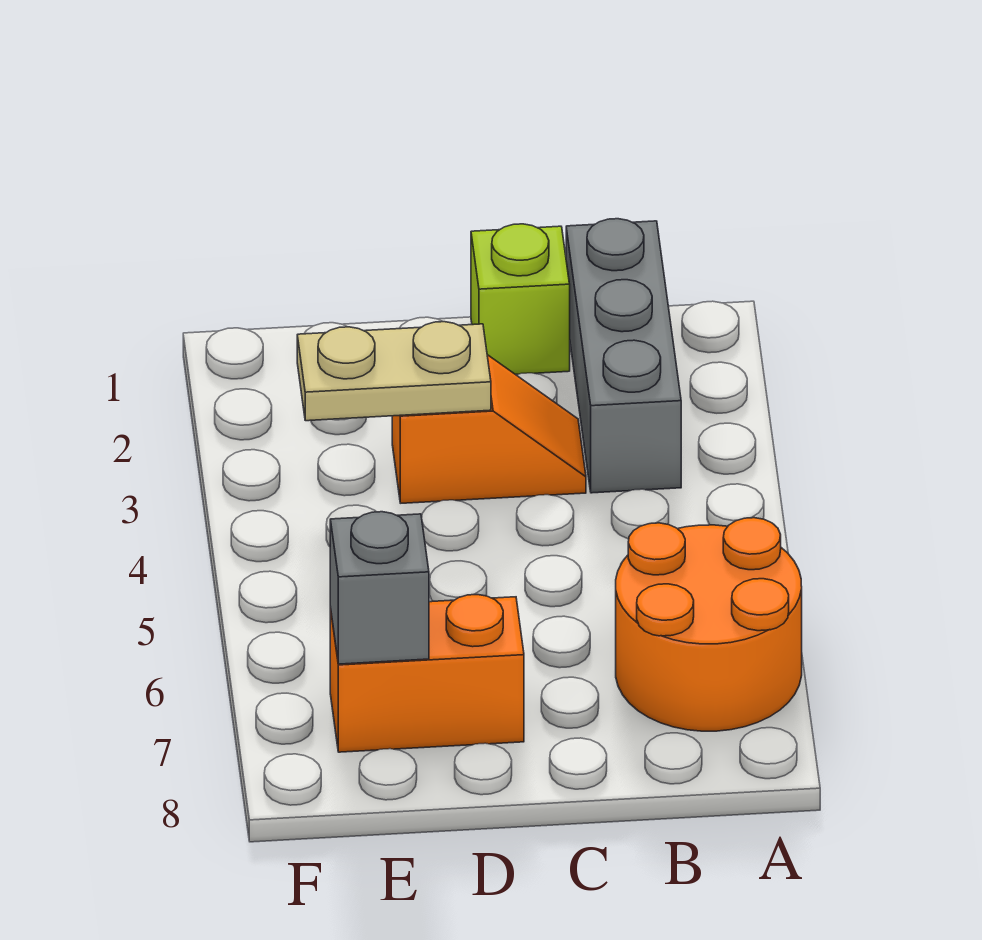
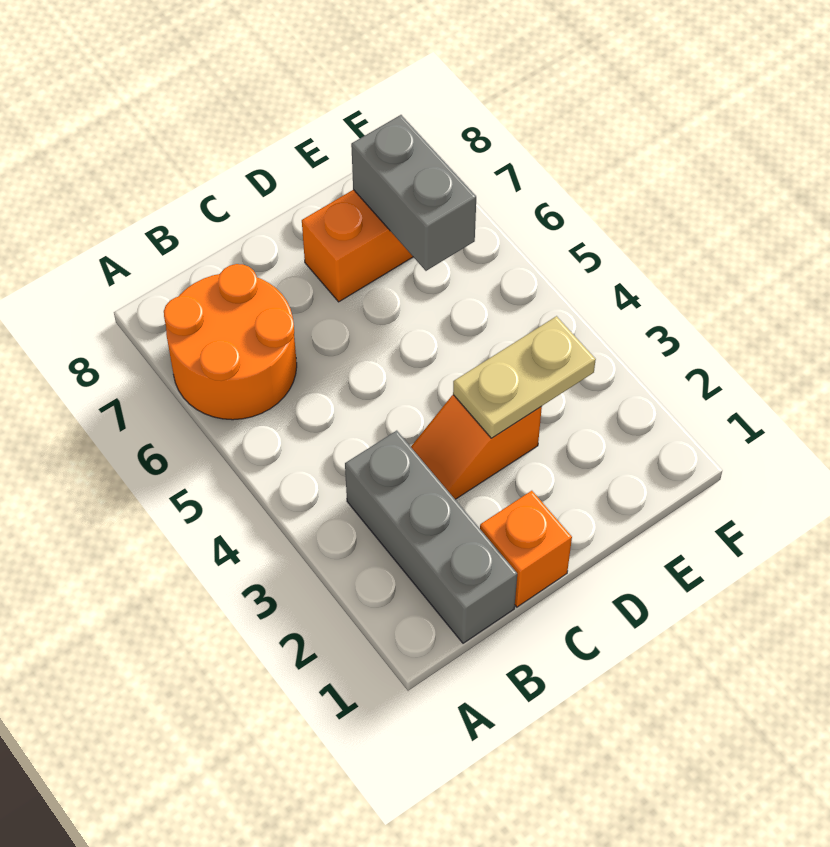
lime 1x1 brick [471,224,570,374] -> orange 1x1 brick [480,491,572,607]
grey 1x1 brick [330,512,429,664] -> grey 1x2 brick [351,115,476,271]

